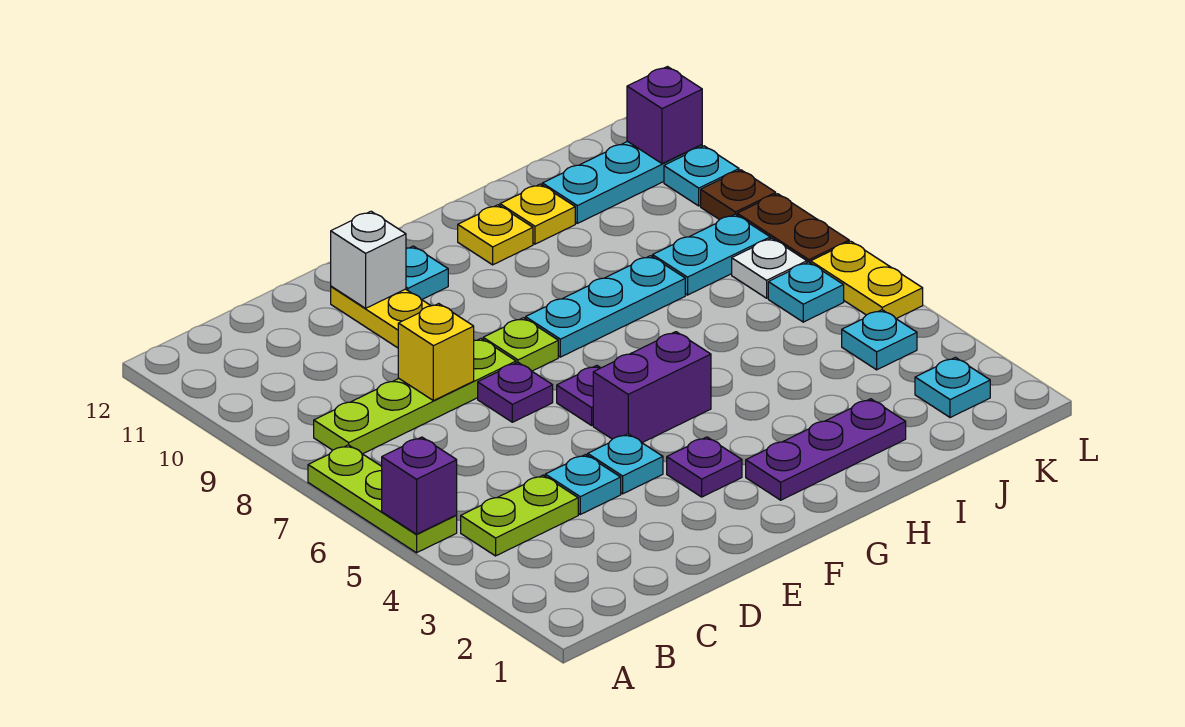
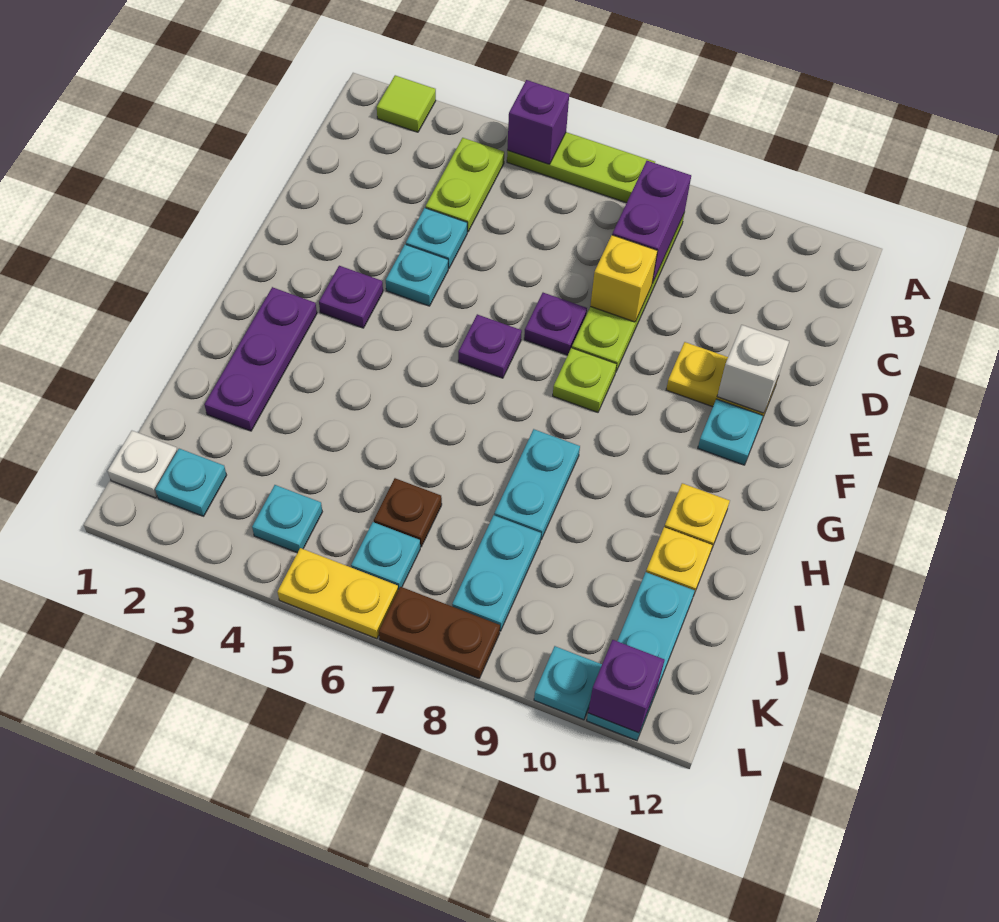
none -> lime 1x1 tile [377,75,436,132]
purple 1x2 brick [593,332,711,443] -> purple 1x2 brick moved to [612,161,691,284]
cyan 1x3 plate [526,256,685,357] -> cyan 1x2 plate [494,429,580,539]
white 1x1 plate [732,238,807,298] -> white 1x1 plate moved to [108,431,177,498]
brown 1x1 plate [701,170,776,220] -> brown 1x1 plate moved to [374,478,442,547]

